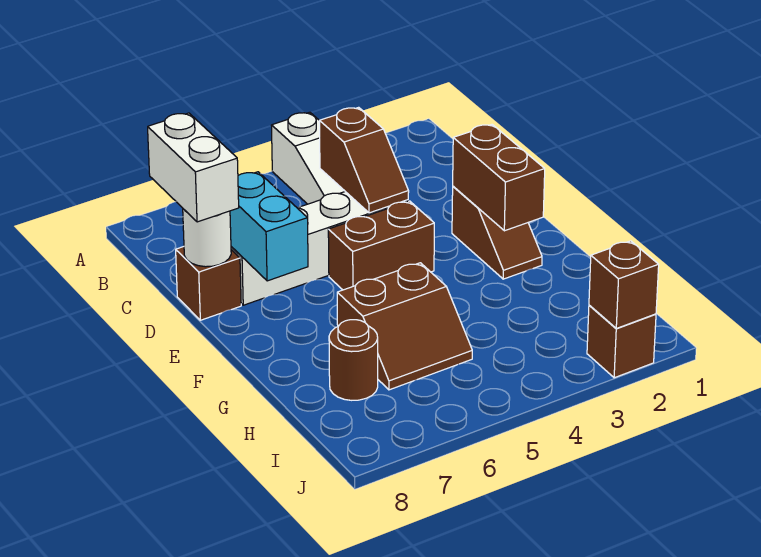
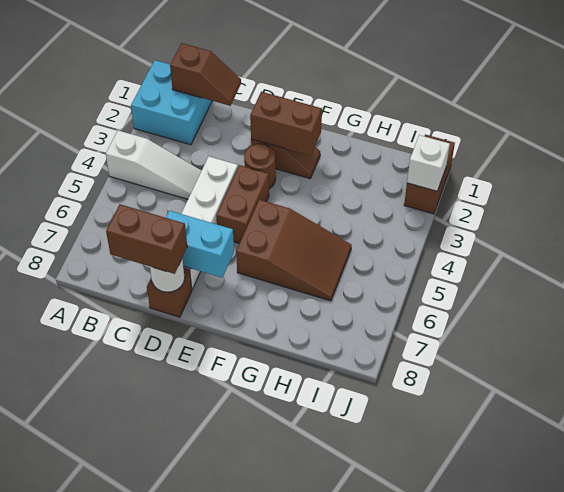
none -> cyan 2x2 brick [131,60,212,145]
brown 1x2 slope [319,107,409,213] -> brown 1x2 slope moved to [170,43,241,106]
white 1x2 brick [148,113,239,222] -> brown 1x2 brick [106,204,187,274]
brown 2x2 slope [337,263,472,390] -> brown 2x3 slope [236,200,352,301]
brown 1x1 round brick [329,320,378,400] -> brown 1x1 round brick moved to [244,144,276,189]
brown 1x1 brick [587,305,656,378] -> brown 1x2 brick [404,135,455,214]
brown 1x1 brick [589,241,659,328] -> white 1x1 brick [407,135,450,191]

